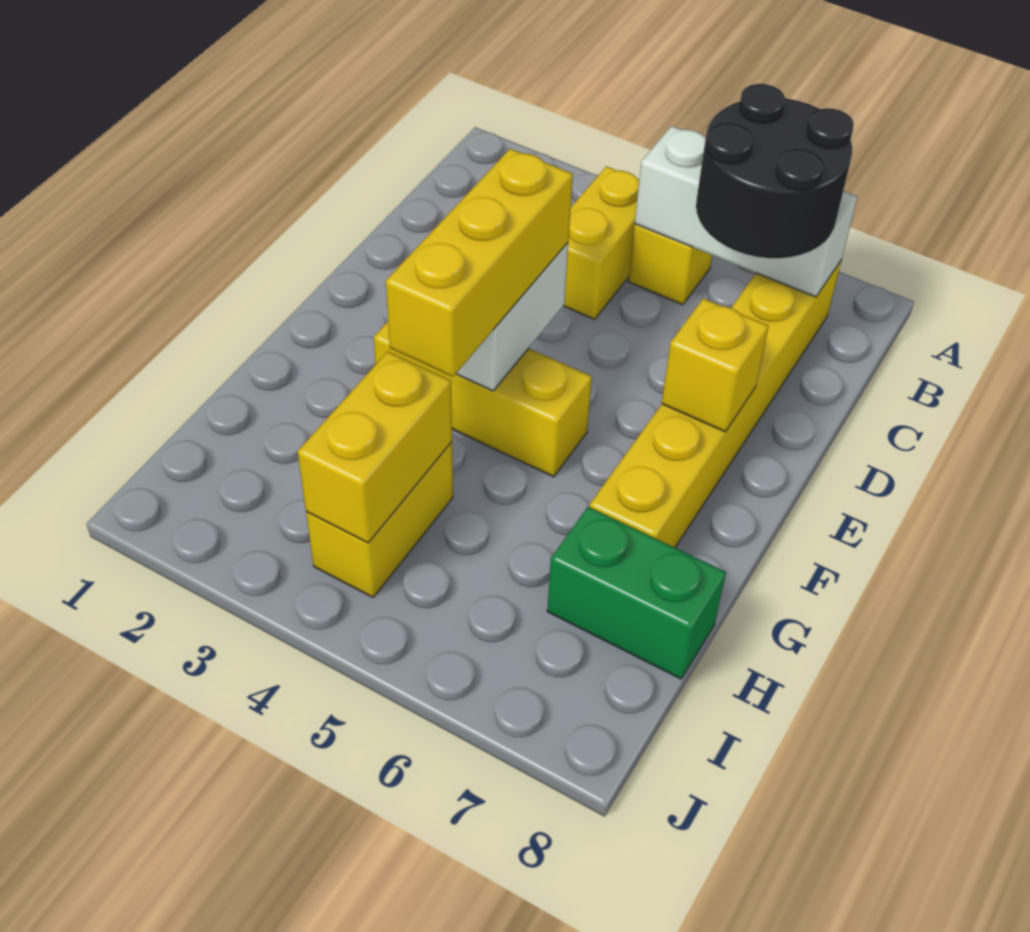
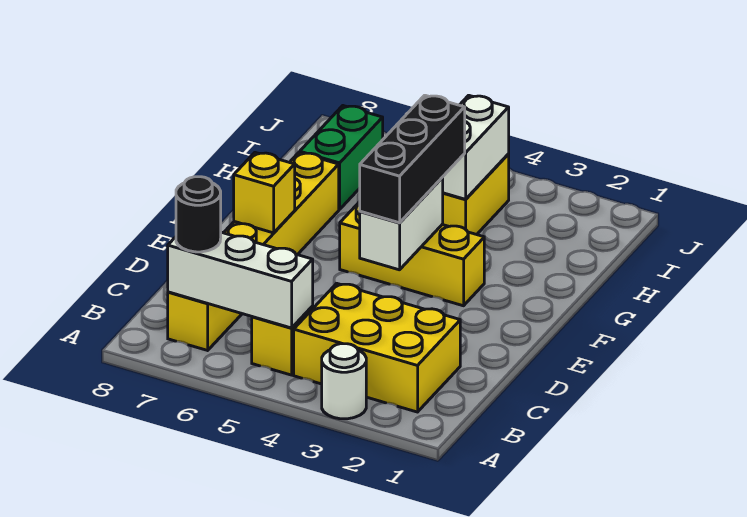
none -> white 1x1 round brick [322,344,366,419]
yellow 1x2 brick [564,166,639,319] -> yellow 2x3 brick [294,283,460,412]
black 2x2 round brick [696,84,854,258] -> black 1x1 round brick [176,177,221,252]
yellow 1x3 brick [386,149,573,377] -> black 1x3 brick [360,95,465,223]
yellow 1x2 brick [298,352,452,543] -> white 1x2 brick [442,95,509,199]
green 1x2 brick [547,507,726,679] -> green 1x2 brick turned to [300,106,383,209]

